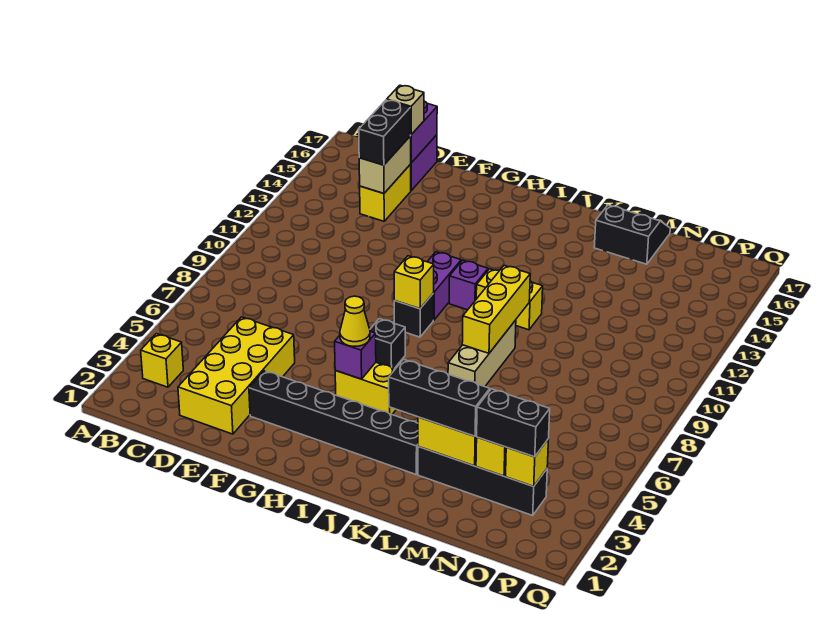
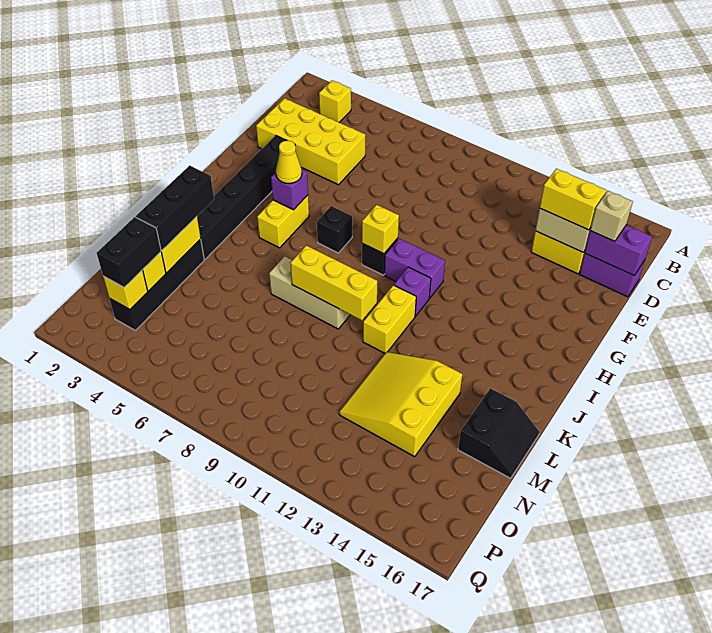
black 1x2 brick [359,100,411,165] -> yellow 1x2 brick [540,169,606,230]
none -> yellow 3x3 slope [339,352,462,457]

